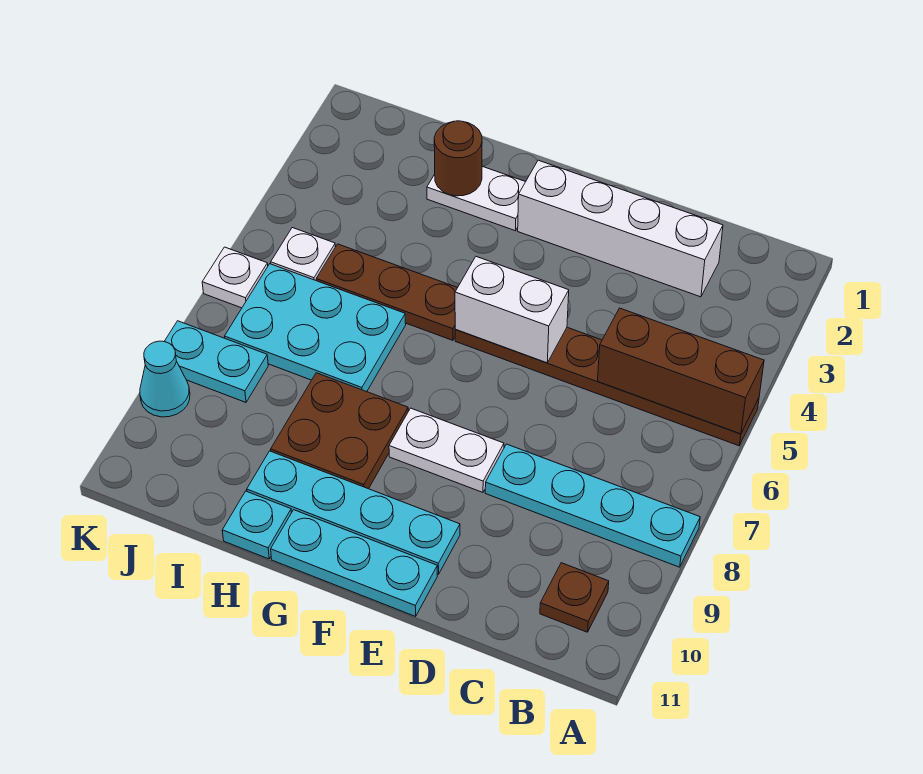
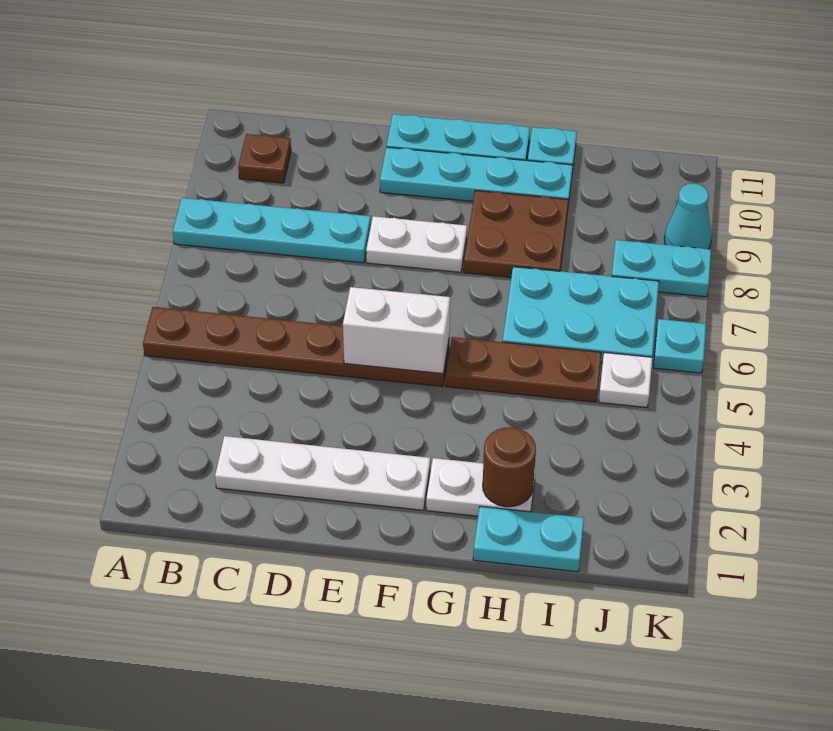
brown 1x3 brick [598,308,764,434] -> none
white 1x4 brick [518,160,723,297] -> white 1x4 plate [215,436,430,510]
none -> cyan 1x2 plate [473,506,584,572]
white 1x1 plate [202,247,268,308] -> cyan 1x1 plate [653,319,706,373]

